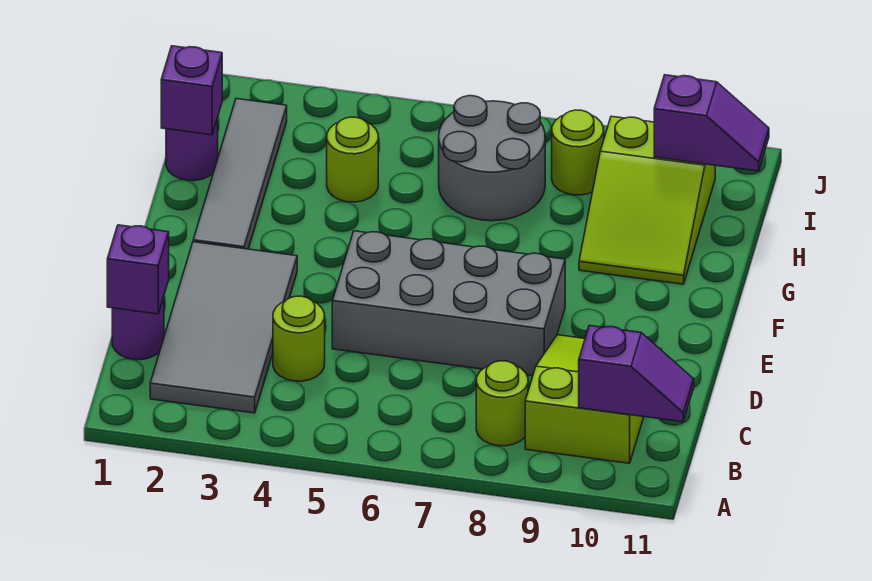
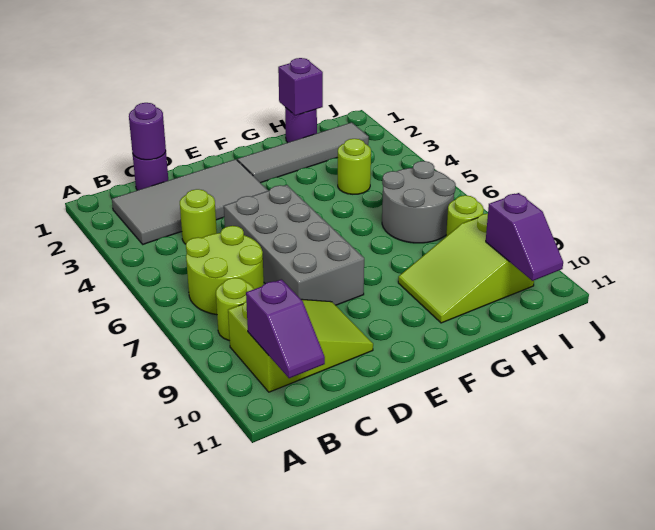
none -> lime 2x2 round brick [186,226,264,315]
purple 1x1 brick [107,225,169,314] -> purple 1x1 round brick [129,103,166,160]

